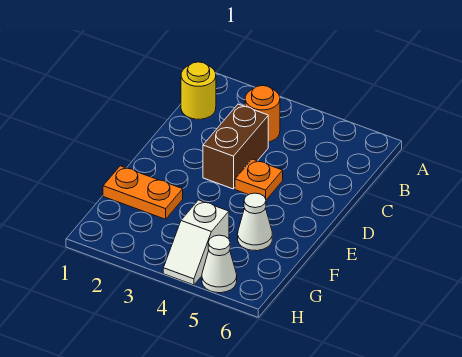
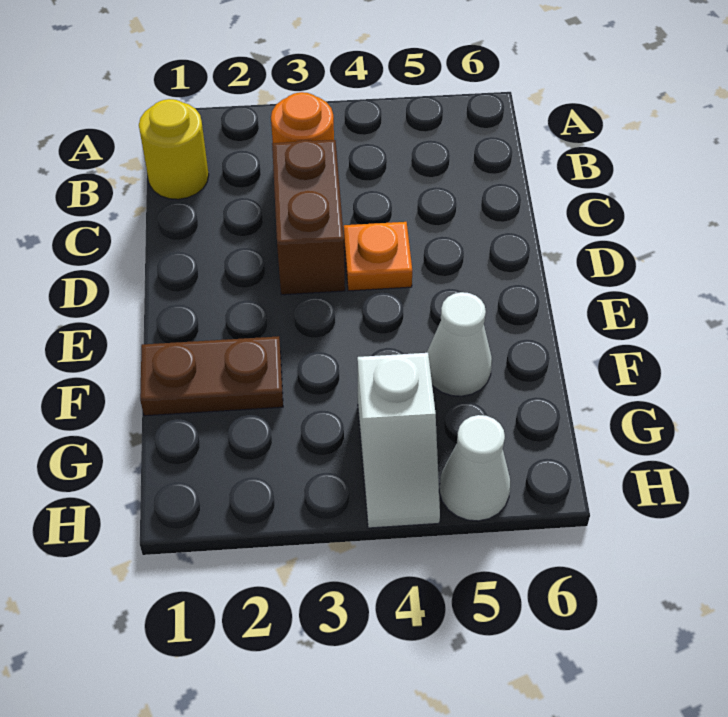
orange 1x2 plate [103,166,183,219] -> brown 1x2 plate [140,336,283,416]

